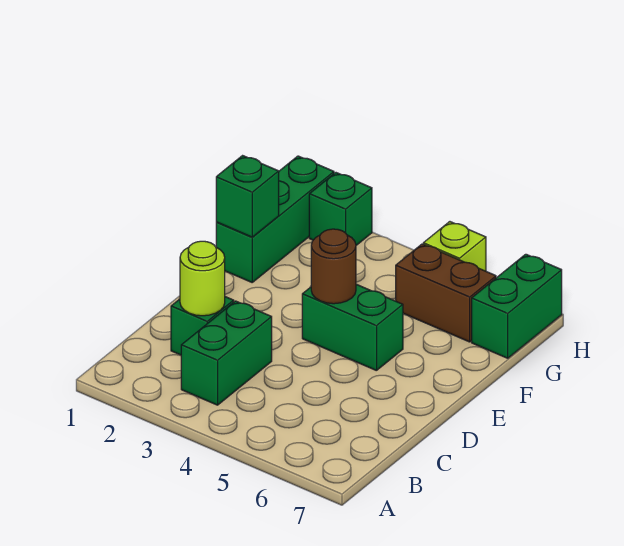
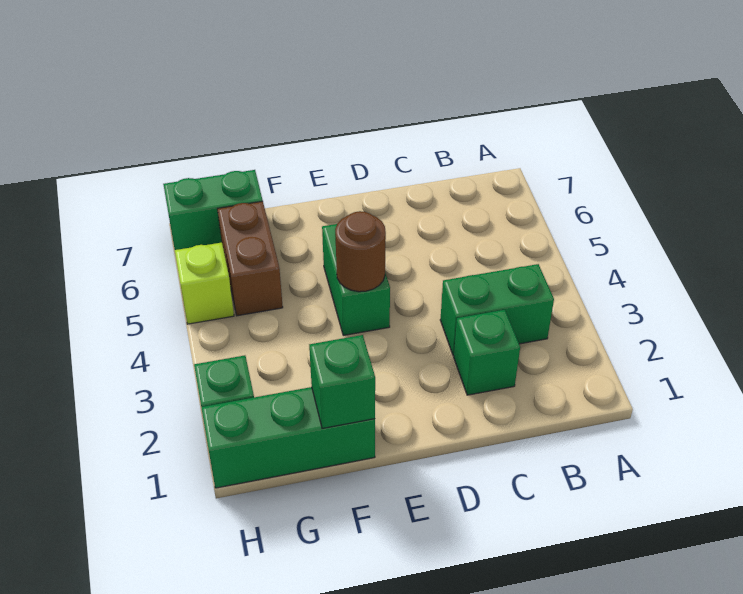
lime 1x1 round brick [180,241,225,316] -> none

